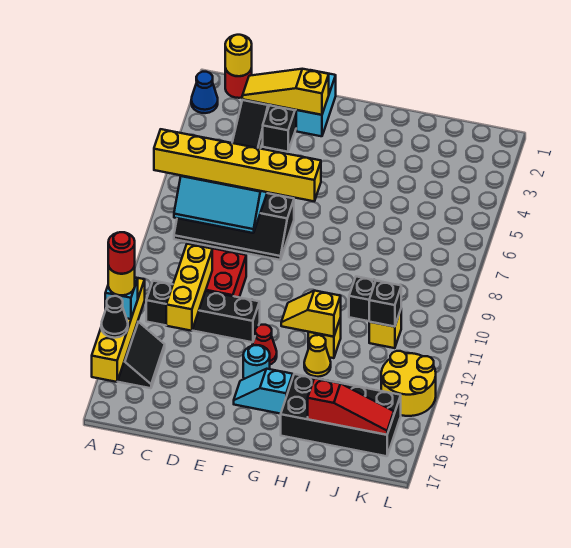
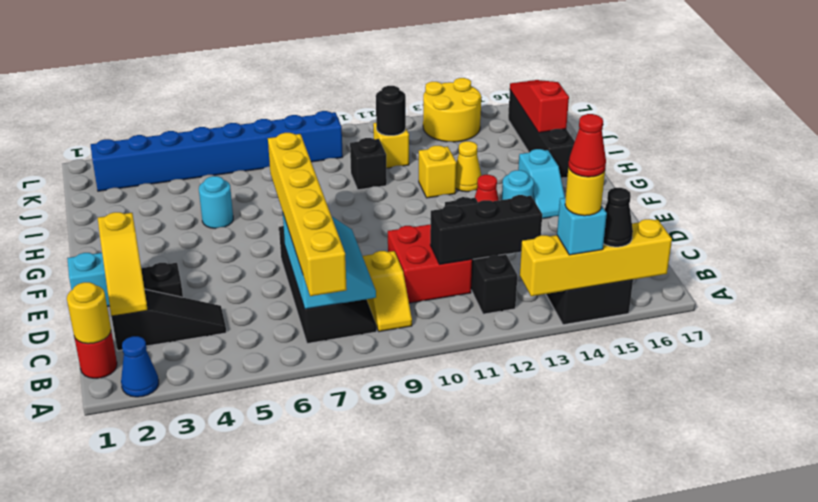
red 1x1 round brick [108,232,135,274] -> red 1x1 cone [568,114,606,177]
yellow 1x3 brick [166,244,212,331] -> black 1x3 brick [430,195,542,264]
yellow 1x2 slope [281,291,341,337] -> yellow 1x2 slope moved to [362,251,412,332]
none -> cyan 1x1 round brick [199,176,233,229]
black 2x4 brick [281,374,401,456] -> black 1x4 brick [508,90,575,177]
black 1x1 brick [369,281,401,327] -> black 1x1 round brick [376,86,406,136]
none -> blue 1x8 brick [91,111,343,191]

